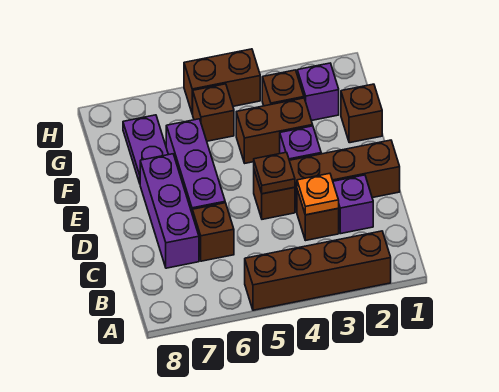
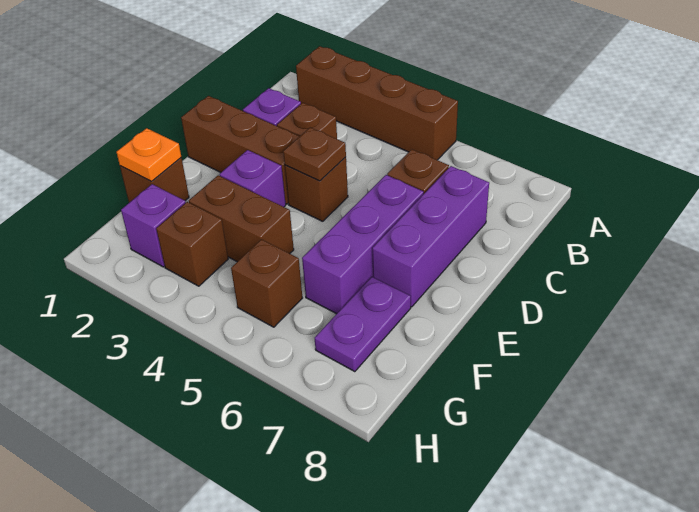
orange 1x1 plate [297,173,339,215] -> orange 1x1 plate moved to [116,128,181,181]
brown 1x2 brick [184,49,260,114] -> none

